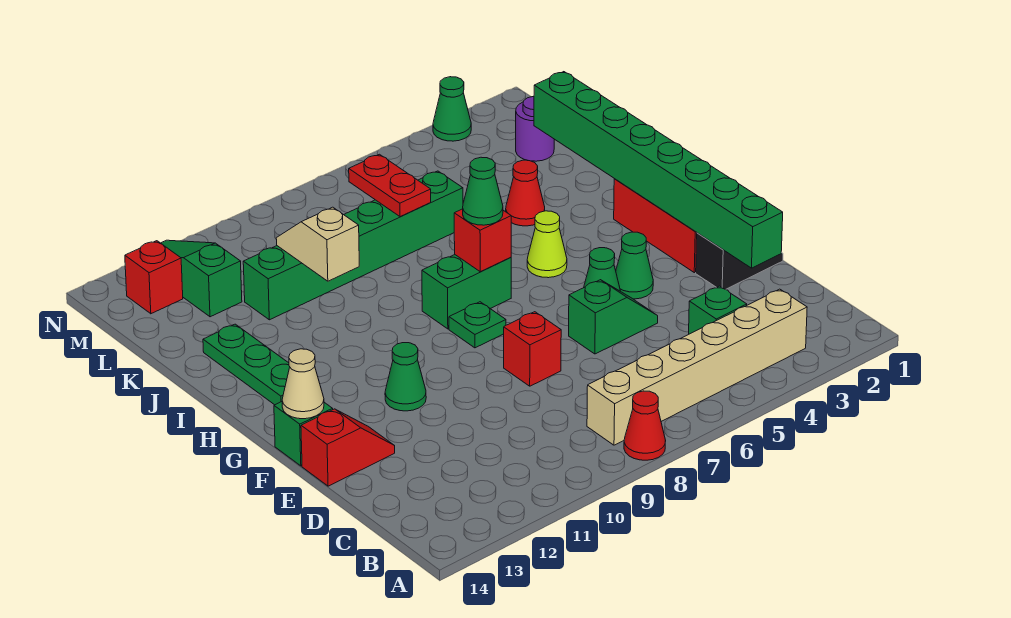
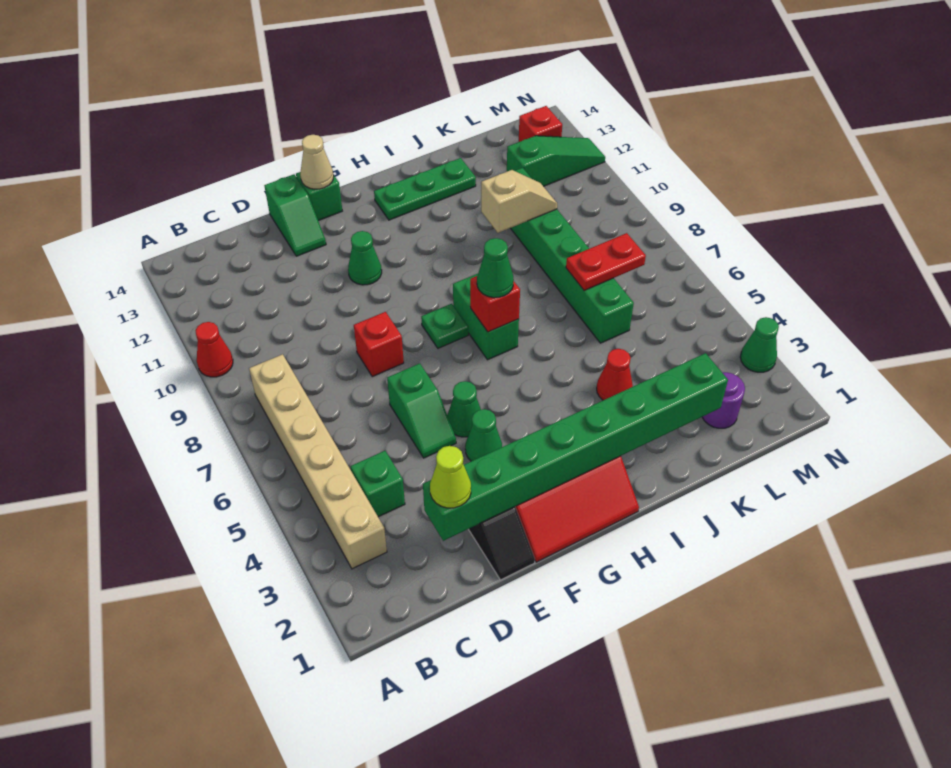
red 1x1 cone [624,391,666,460] -> red 1x1 cone moved to [195,322,233,377]
red 1x2 slope [301,409,395,486] -> green 1x2 slope [264,174,326,256]
lime 1x1 cone [527,211,567,278] -> lime 1x1 cone moved to [430,446,471,508]

